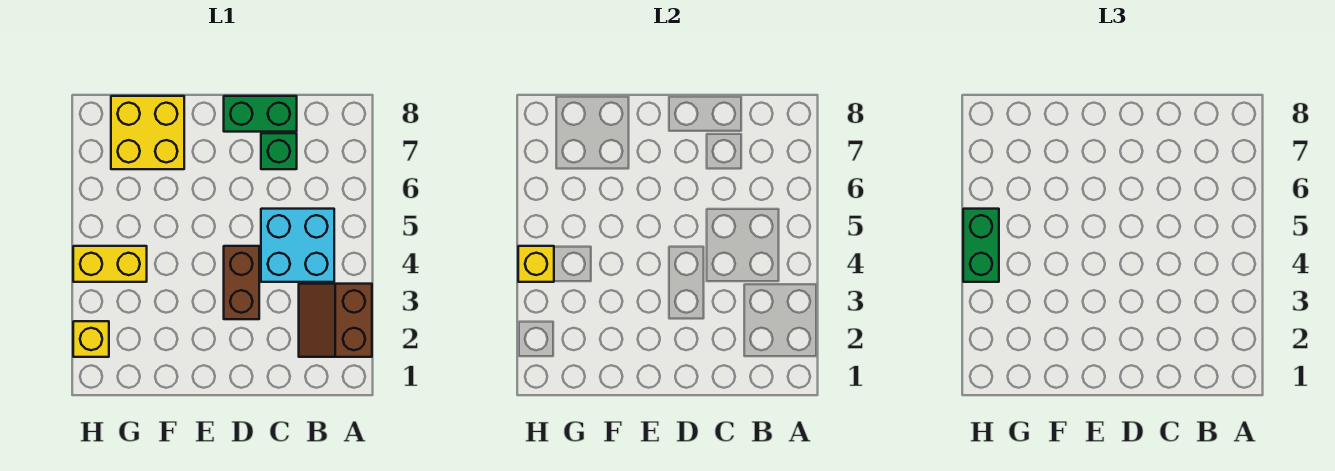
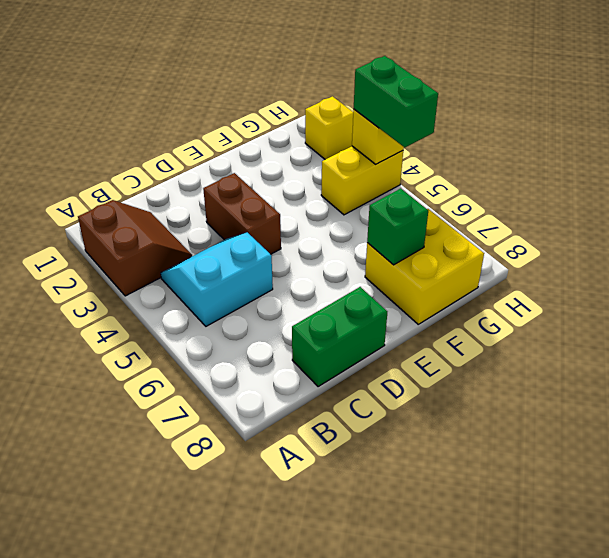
cyan 2x2 brick [261,209,334,282] -> cyan 2x2 slope [161,232,273,326]
green 1x1 brick [261,133,297,169] -> green 1x1 brick moved to [367,189,428,265]

